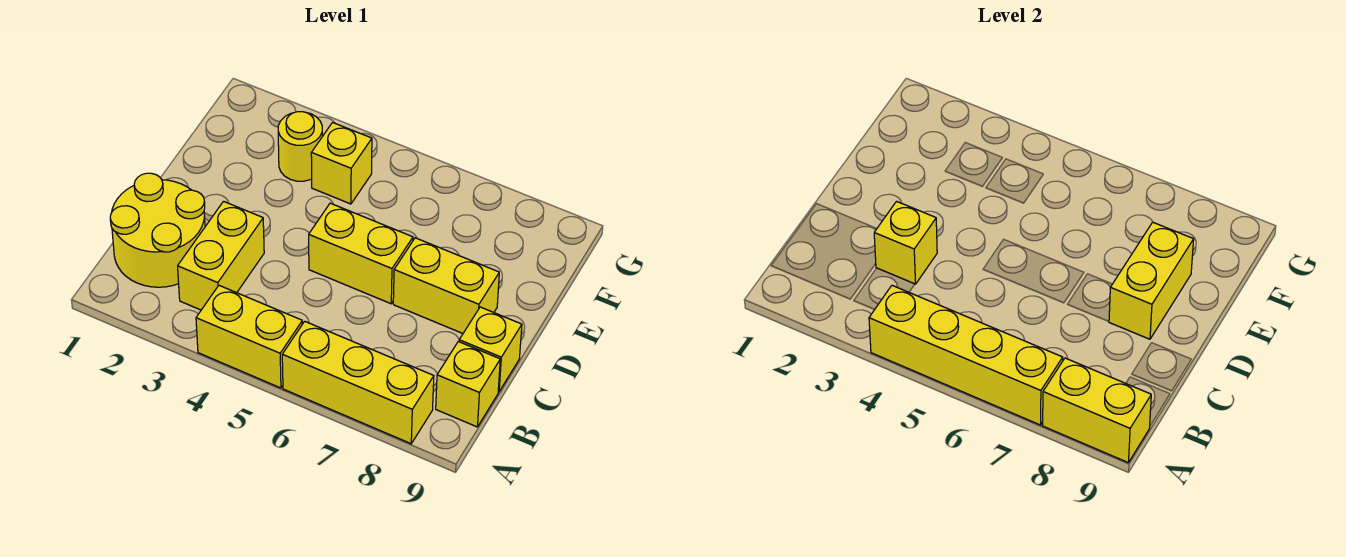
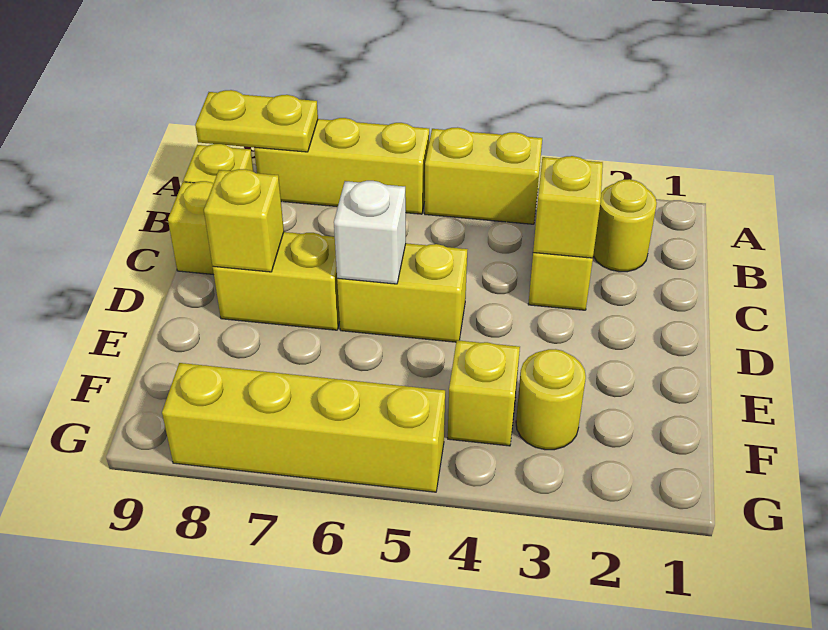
yellow 1x4 brick [869,286,1063,425] -> yellow 1x4 brick moved to [162,363,445,492]
yellow 1x2 brick [1043,358,1151,463] -> yellow 1x2 plate [195,90,318,152]
yellow 2x2 round brick [110,173,205,287] -> yellow 1x1 round brick [593,179,657,272]
none -> white 1x1 brick [334,181,406,284]
yellow 1x2 brick [1109,222,1194,339] -> yellow 1x1 brick [204,169,284,272]

